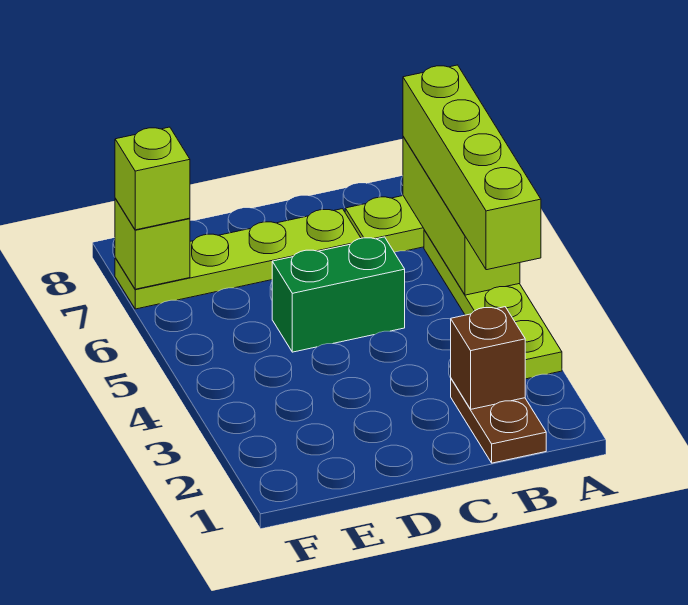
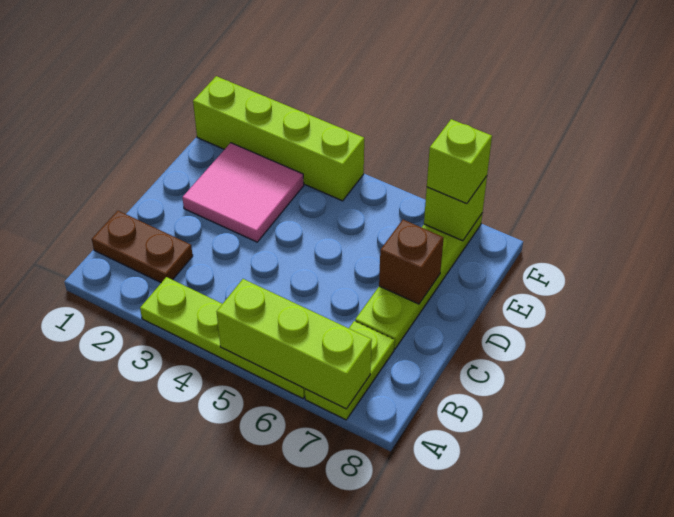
lime 1x4 brick [403,65,541,270] -> lime 1x4 brick moved to [193,76,364,201]
brown 1x1 brick [451,307,525,409] -> brown 1x1 brick moved to [379,220,444,304]
green 1x2 brick [272,237,405,352] -> none
none -> pink 2x2 tile [182,143,304,242]

